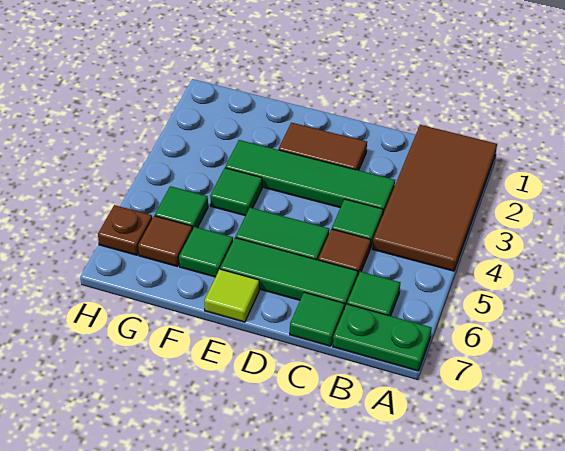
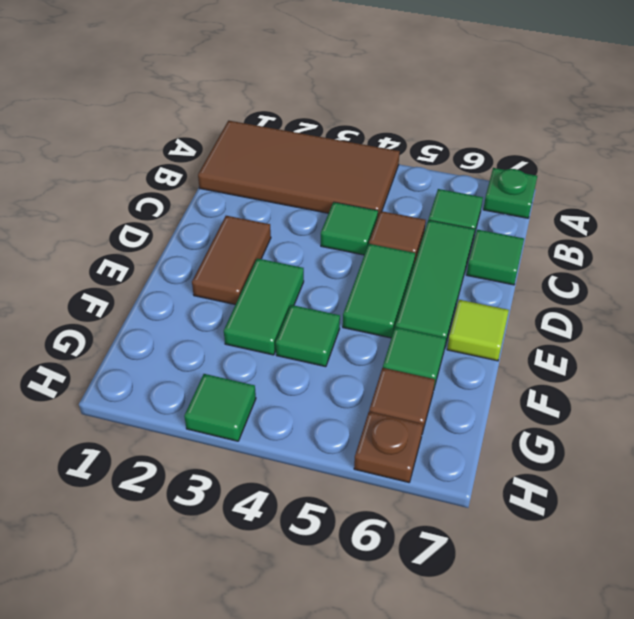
green 1x2 plate [333,304,432,371] -> green 1x1 plate [483,168,537,218]
green 1x4 tile [225,140,395,213] -> green 1x2 tile [224,258,304,355]
green 1x1 tile [155,186,208,230] -> green 1x1 tile moved to [184,374,256,441]

